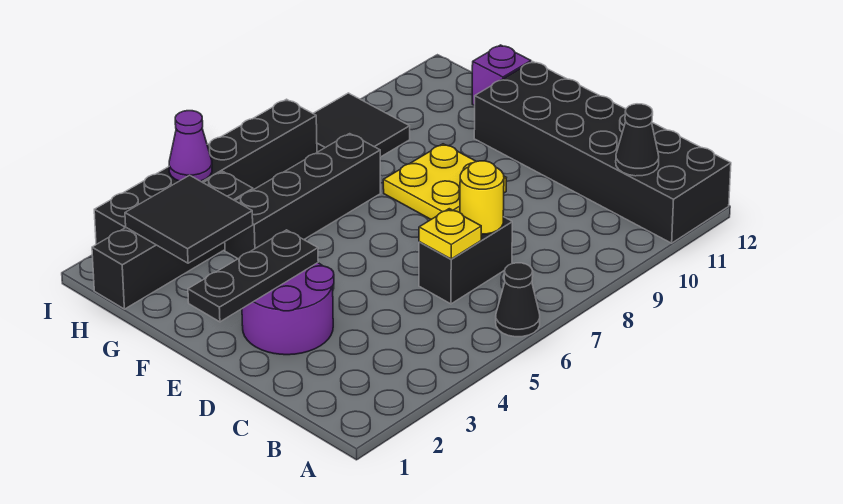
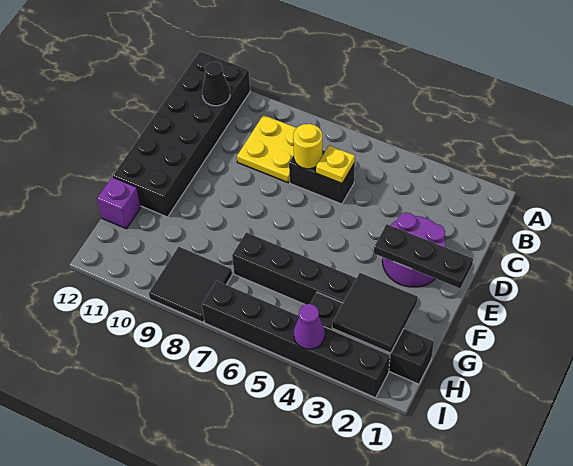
black 1x1 cone [496,263,540,337] -> none
yellow 2x2 plate [383,144,506,219] -> yellow 2x2 plate moved to [237,115,296,183]

